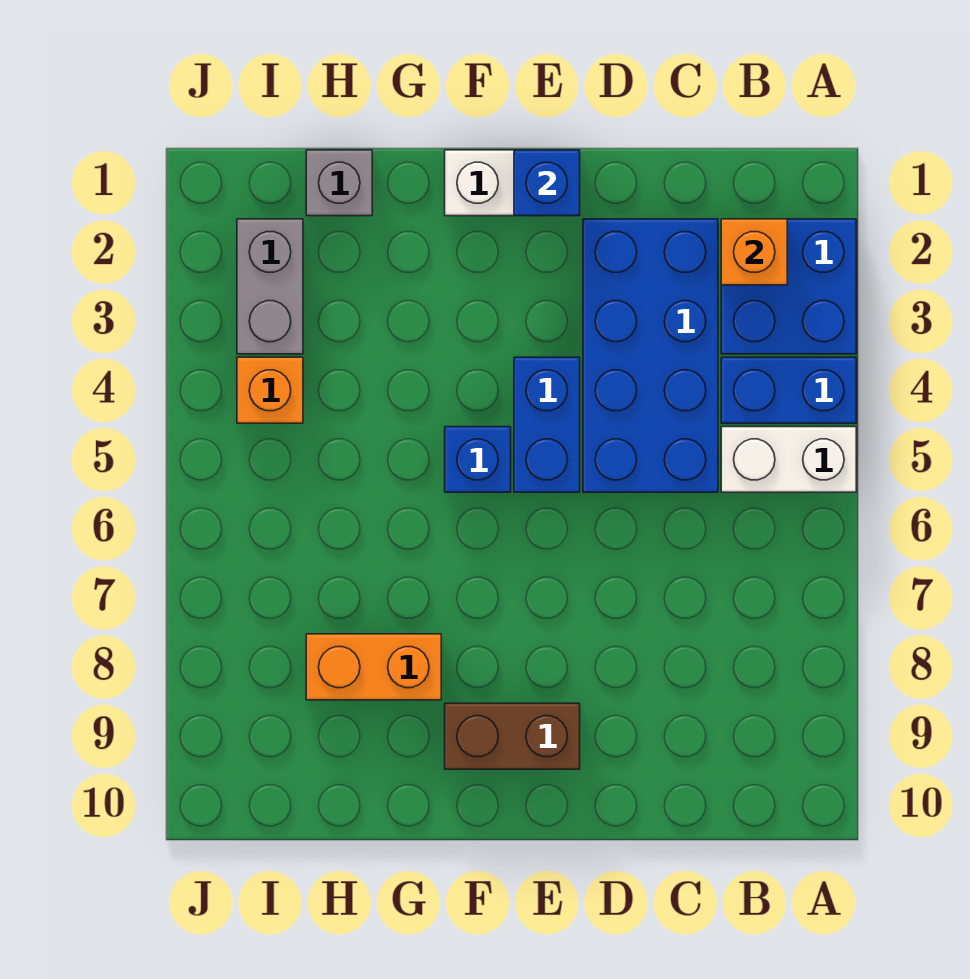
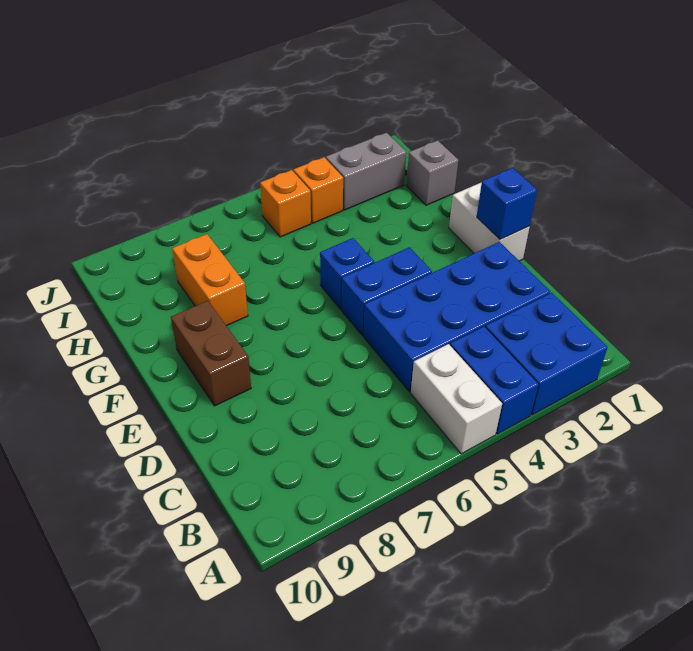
orange 1x1 brick [721,219,787,285] -> orange 1x1 brick moved to [260,170,311,237]

